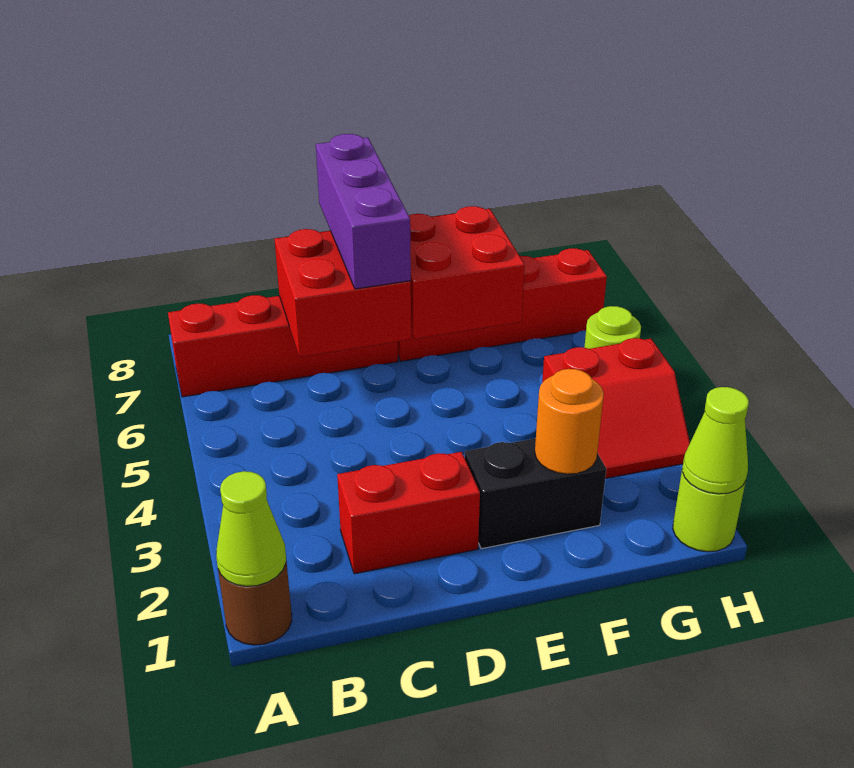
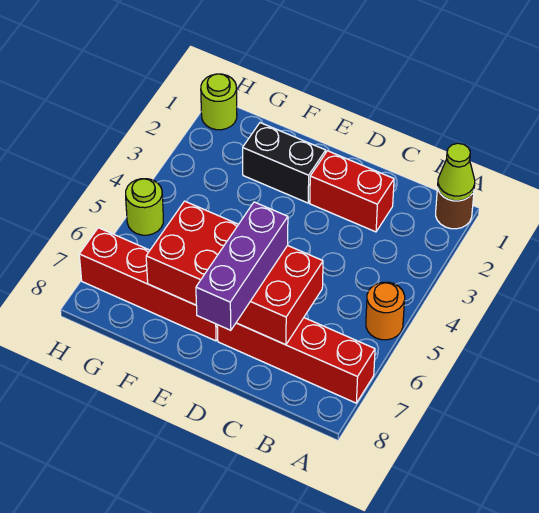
orange 1x1 round brick [535,369,604,474] -> orange 1x1 round brick moved to [366,282,405,340]
red 2x2 slope [542,338,690,479] -> none
lime 1x1 cone [682,387,749,494] -> none

